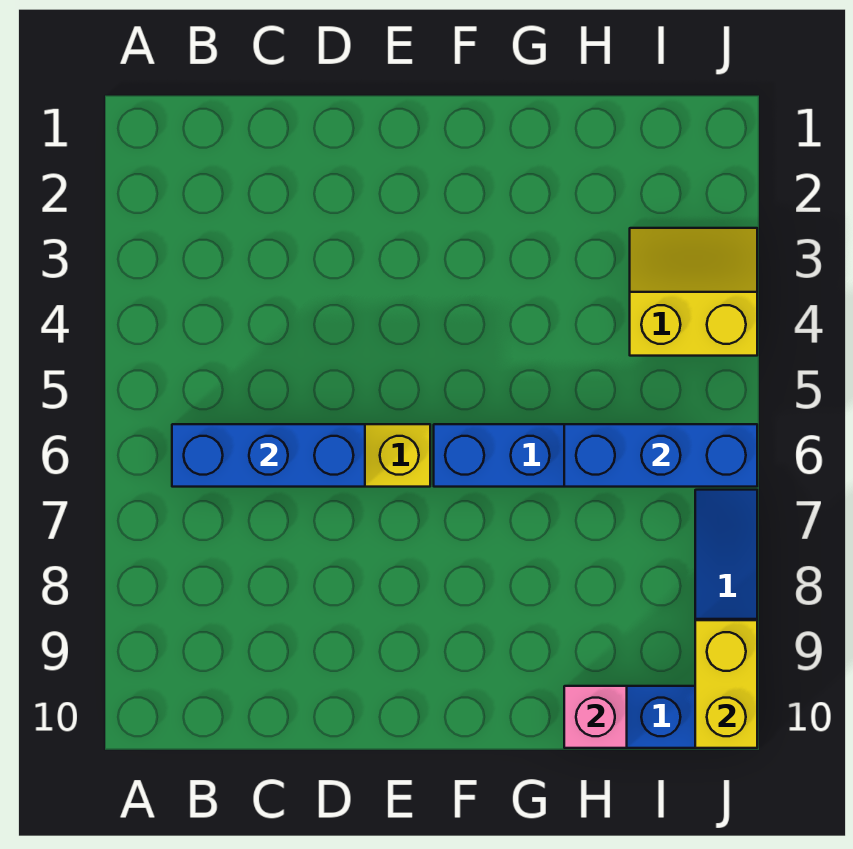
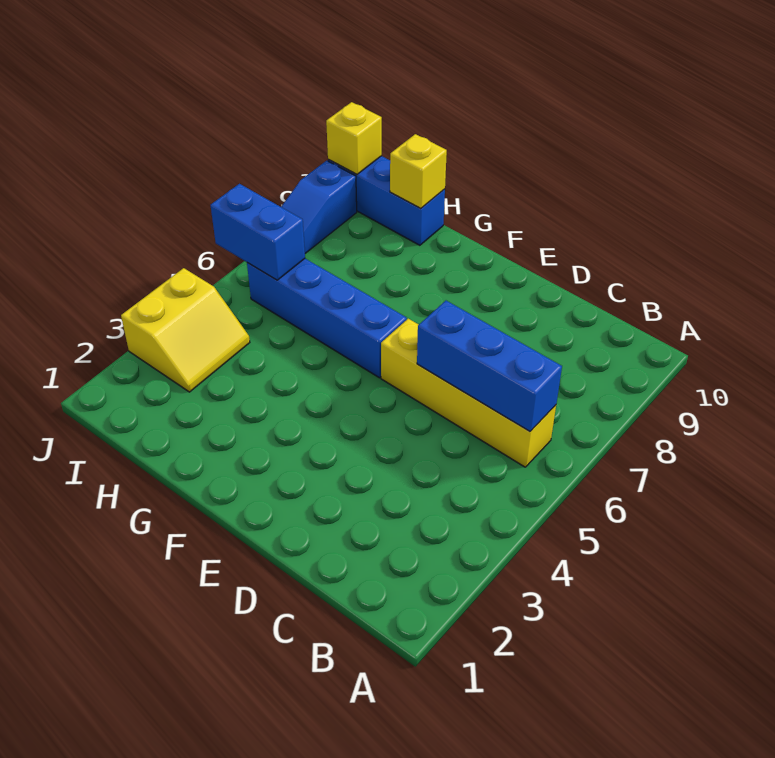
blue 1x3 brick [564,424,757,487] -> blue 1x2 brick [211,184,305,280]
pink 1x1 brick [564,686,627,748] -> yellow 1x1 brick [390,134,447,209]
yellow 2x2 slope [630,228,757,356] -> yellow 2x2 slope turned to [121,268,250,392]
yellow 1x2 brick [695,620,757,748] -> yellow 1x1 brick [326,102,382,174]

